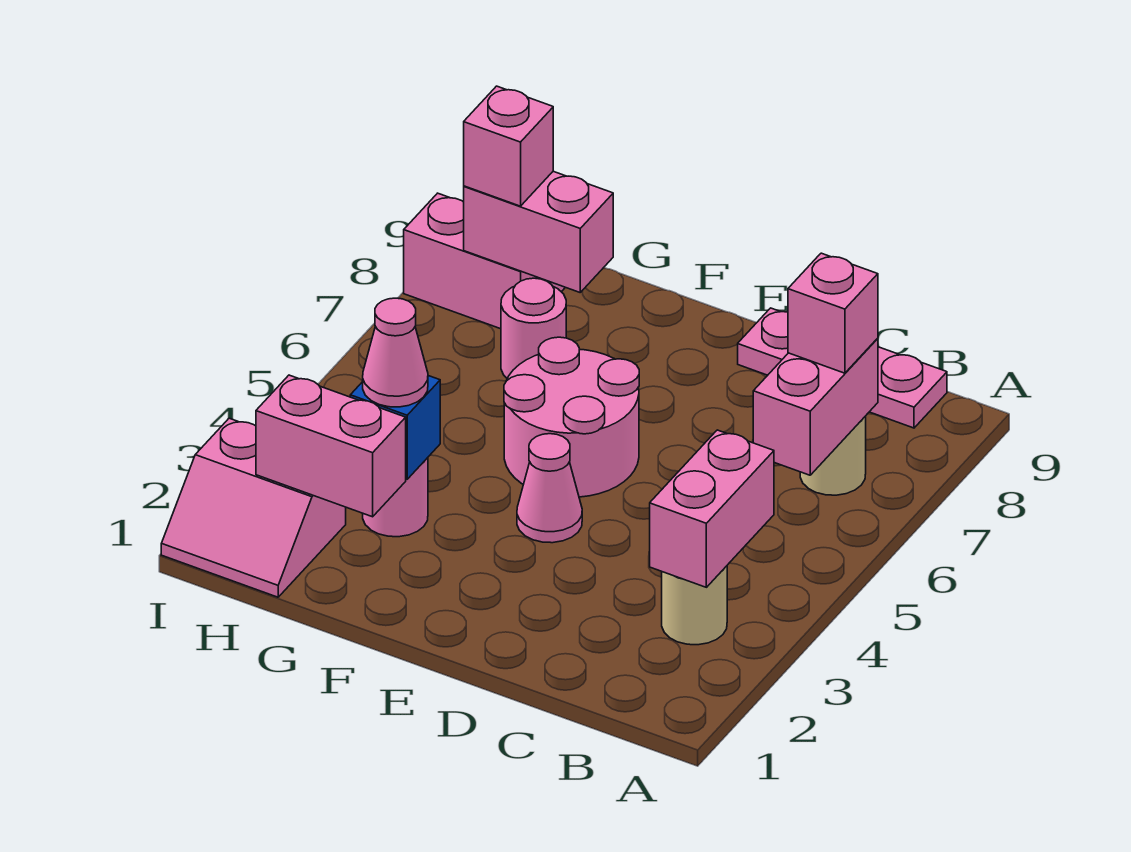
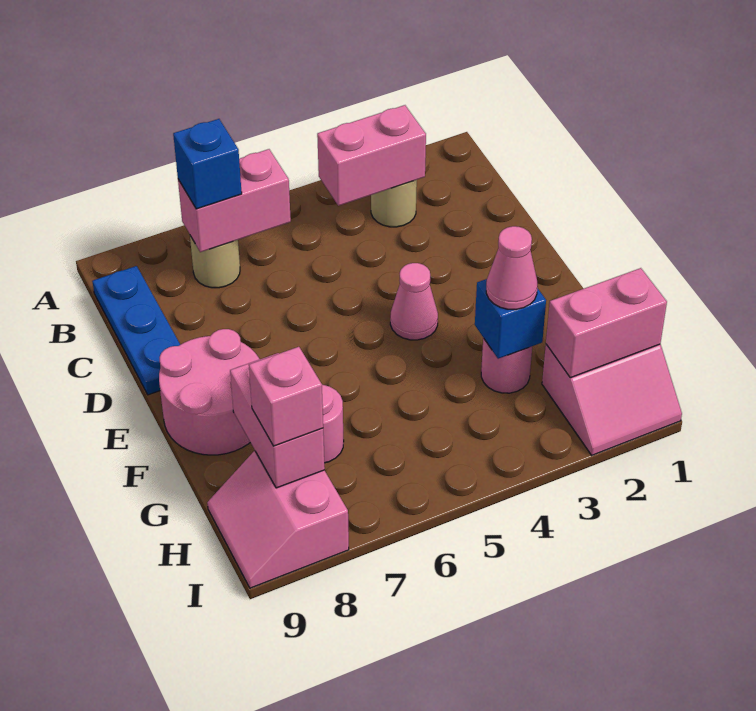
pink 1x1 brick [788,253,878,373] -> blue 1x1 brick [173,119,242,209]
pink 1x3 plate [738,308,947,428] -> blue 1x3 plate [92,266,180,395]
pink 2x2 round brick [504,337,639,497] -> pink 2x2 round brick moved to [159,329,260,455]
pink 1x2 brick [256,375,406,517] -> pink 1x2 brick turned to [546,268,667,378]
pink 2x2 slope [161,418,346,597] -> pink 2x2 slope turned to [542,344,682,455]

